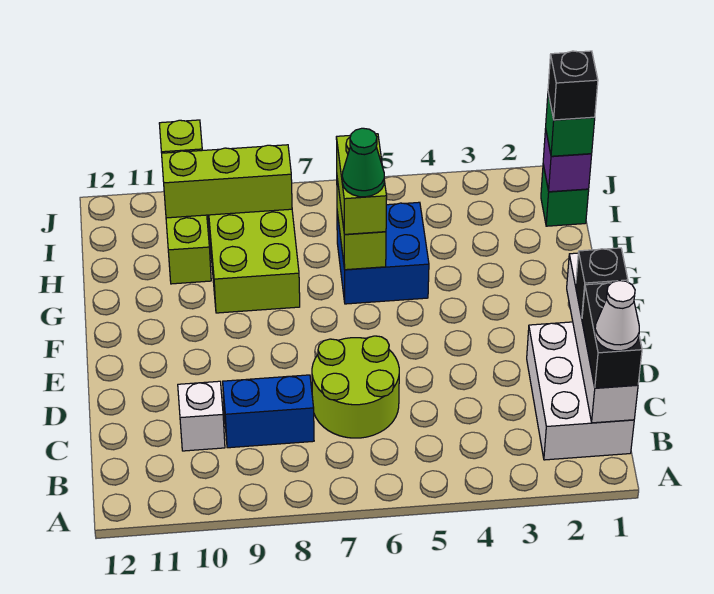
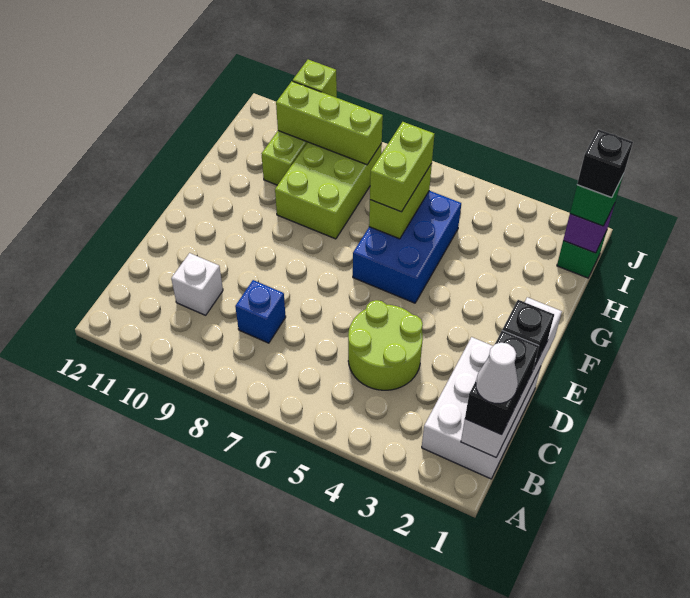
lime 2x2 round brick [312,336,399,438] -> lime 2x2 round brick moved to [348,300,423,390]
blue 1x2 brick [223,375,314,448] -> blue 1x1 brick [235,280,286,343]
blue 2x2 brick [337,202,429,304] -> blue 2x3 brick [353,191,461,303]
green 1x1 cone [342,128,384,197] -> none

